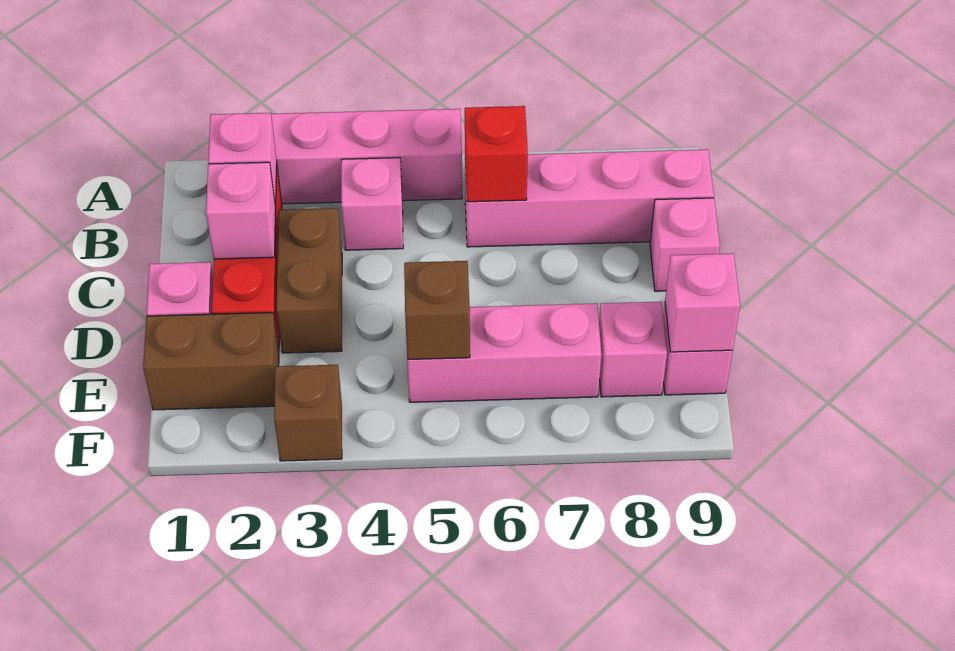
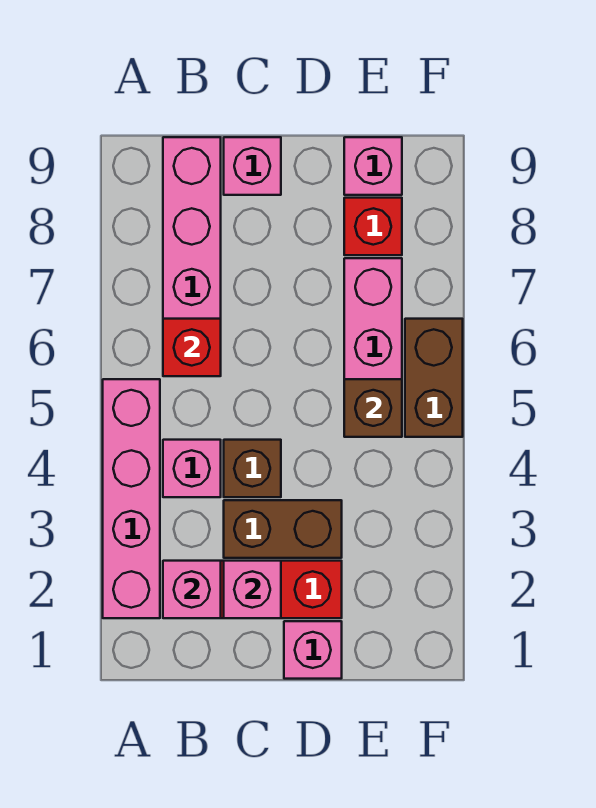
brown 1x2 brick [143,313,279,410] -> brown 1x2 brick moved to [405,319,463,437]
pink 1x1 brick [599,302,667,397] -> red 1x1 brick [344,198,402,255]
pink 1x1 brick [665,253,740,352] -> none
brown 1x1 brick [274,365,342,461] -> brown 1x1 brick moved to [224,440,281,497]

